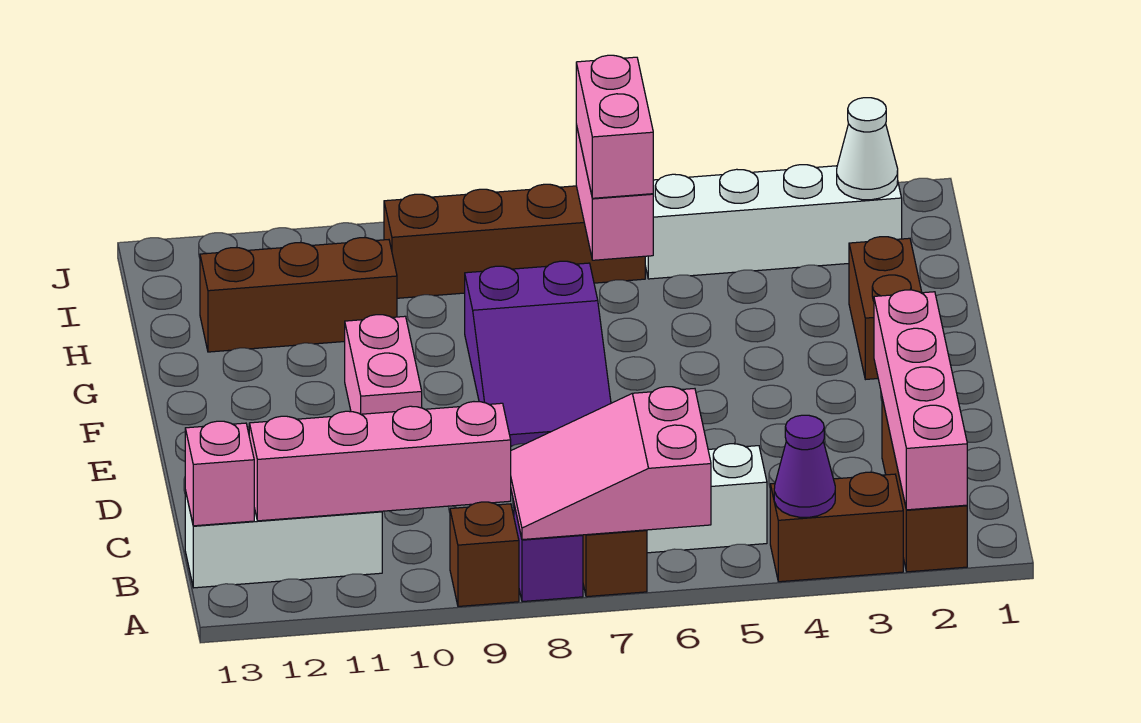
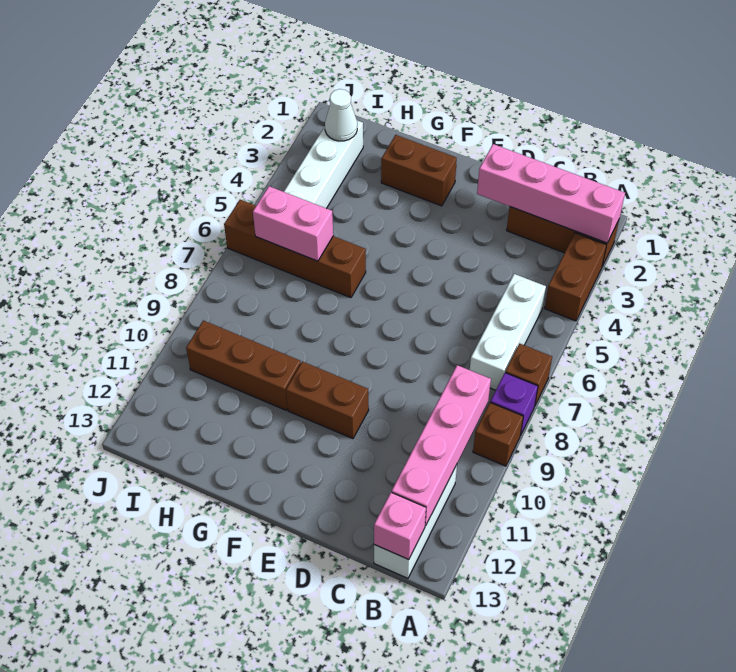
purple 1x1 cone [774,415,835,517] -> none
pink 2x3 slope [511,387,711,540] -> none
purple 2x3 slope [465,261,611,446] -> none
pink 1x2 brick [345,315,422,414] -> brown 1x2 brick [286,362,369,439]
pink 1x2 brick [576,55,653,198] -> none
brown 1x3 brick [200,238,397,352] -> brown 1x3 brick turned to [186,320,301,410]
brown 1x4 brick [384,184,645,298] -> brown 1x4 brick turned to [224,200,366,298]

